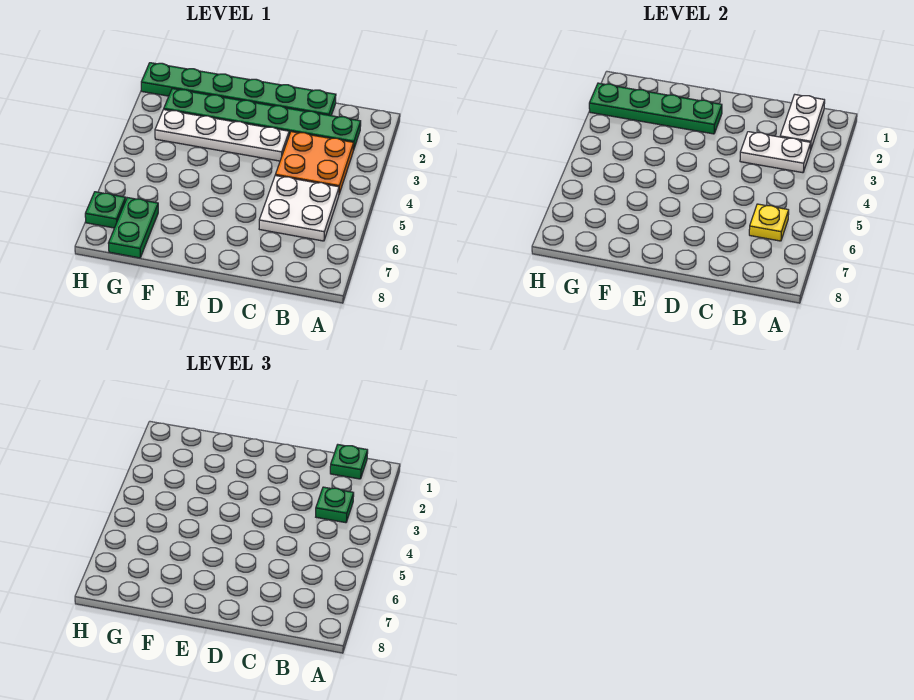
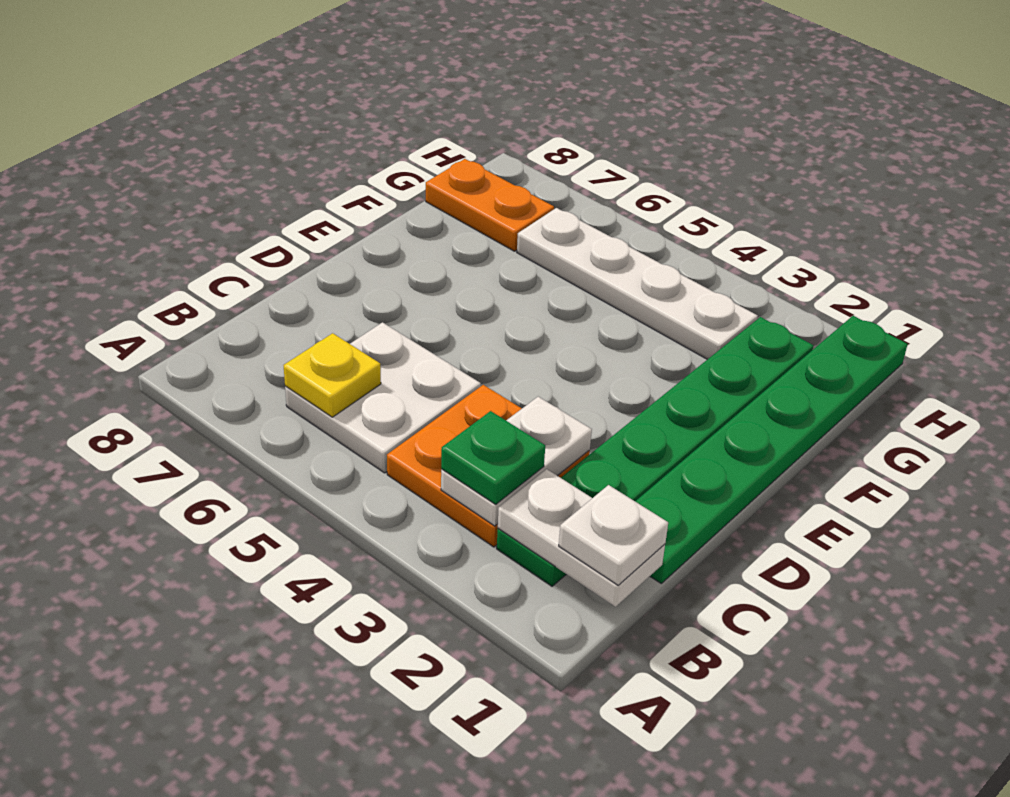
green 1x1 plate [330,445,368,479] -> white 1x1 plate [559,485,668,585]
white 1x4 plate [155,110,289,161] -> white 1x4 plate turned to [517,208,758,359]
green 1x4 plate [589,83,722,134] -> none
green 1x2 plate [108,198,158,258] -> orange 1x2 plate [426,159,554,251]
green 1x1 plate [85,192,126,228] -> none

